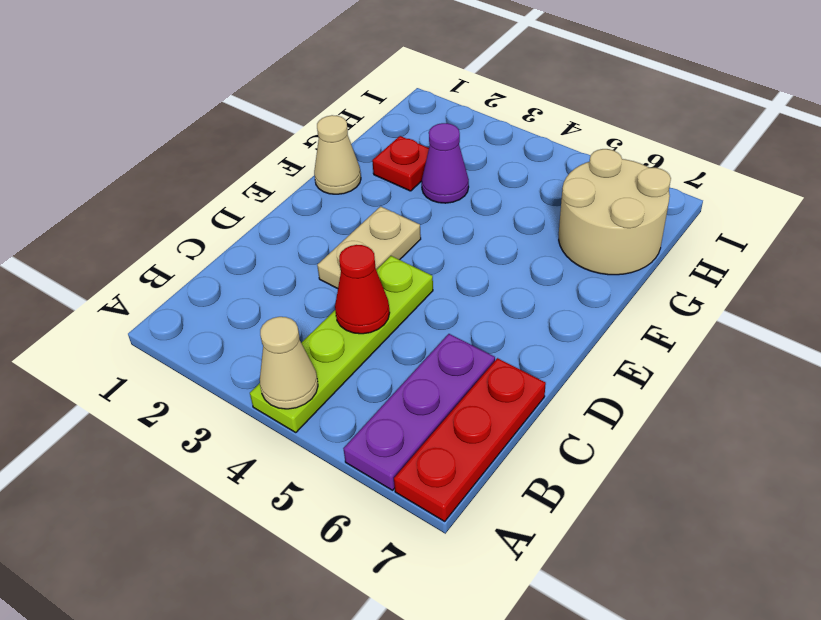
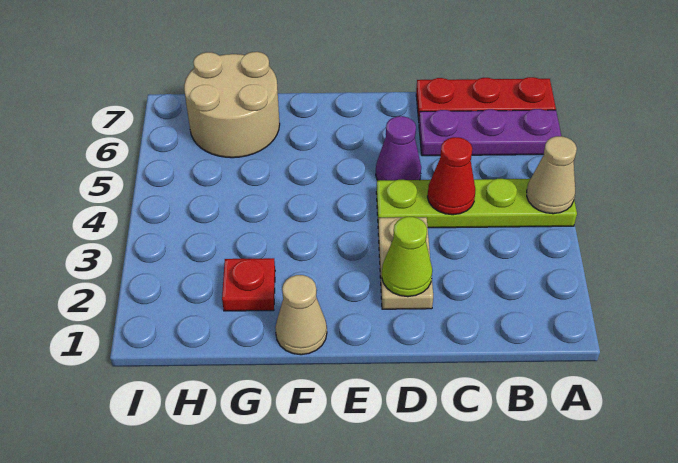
none -> lime 1x1 cone [382,217,432,297]
tan 1x2 plate [317,206,421,289] -> tan 1x2 plate turned to [378,217,433,309]
purple 1x1 cone [422,123,469,203] -> purple 1x1 cone moved to [376,116,421,180]

